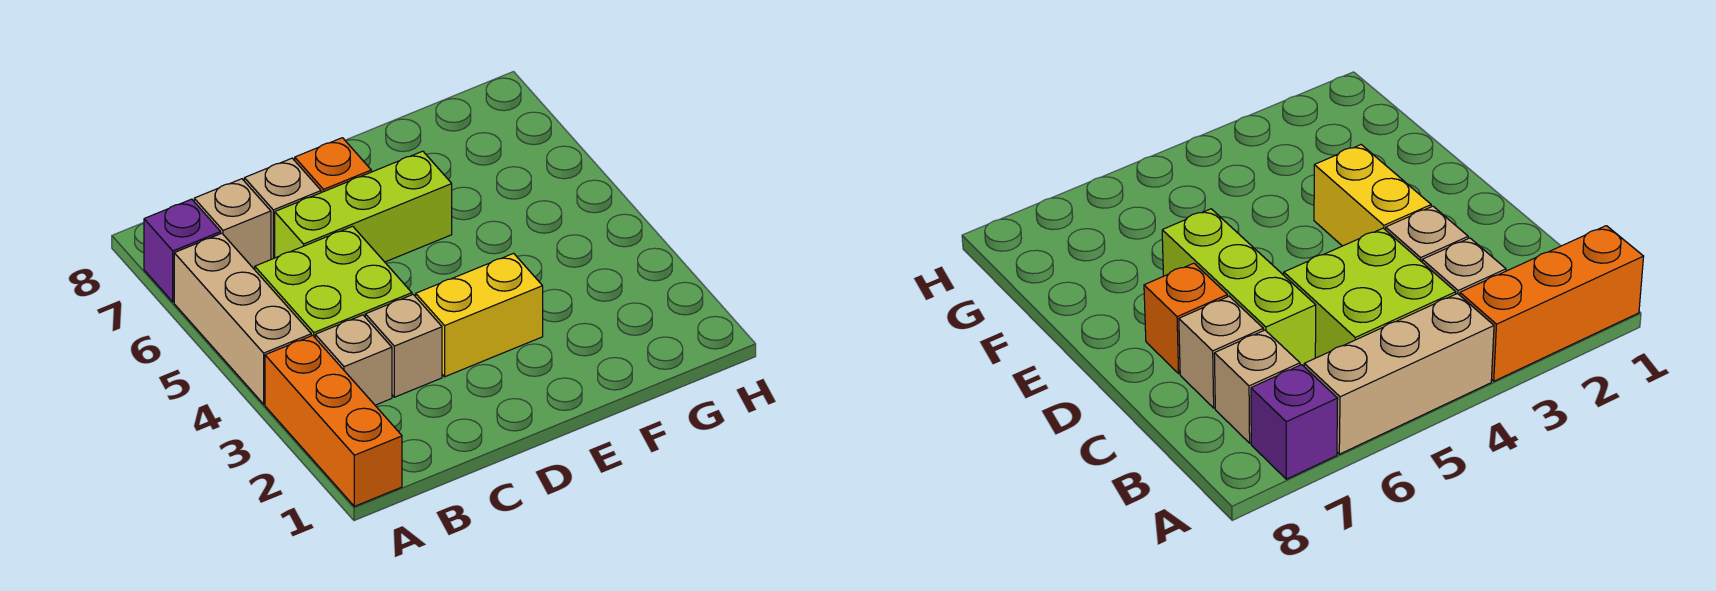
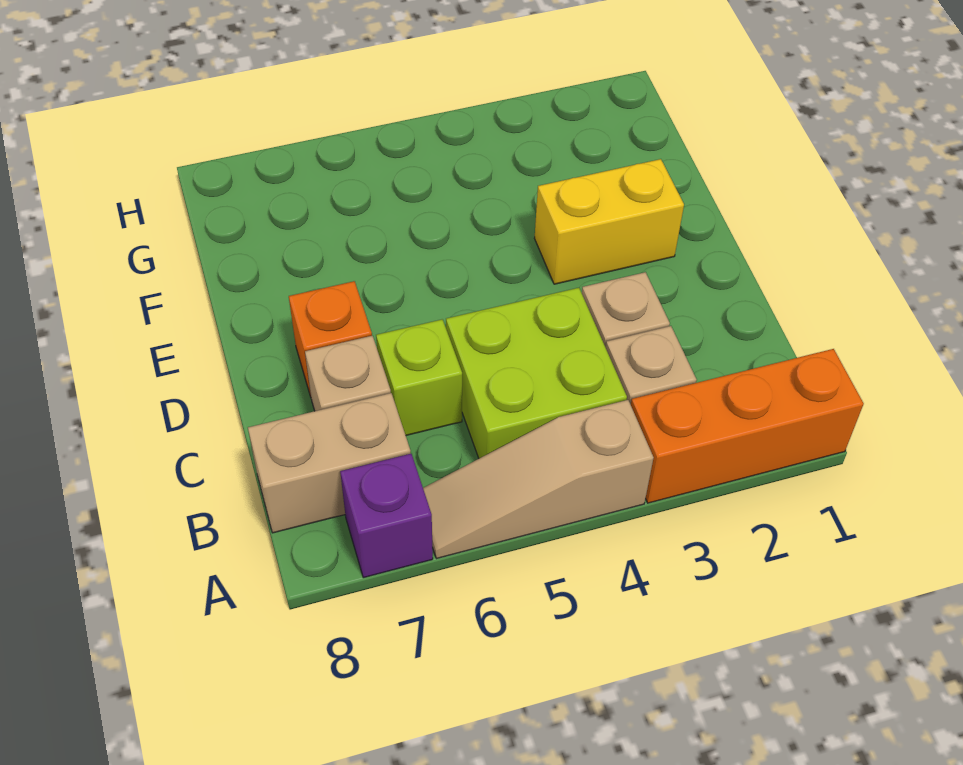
tan 1x3 brick [174,233,311,404] -> tan 1x3 slope [423,400,654,559]
tan 1x1 brick [194,179,271,269] -> tan 1x2 brick [248,393,411,533]
lime 1x3 brick [275,151,452,262] -> lime 1x1 brick [376,319,462,435]
yellow 1x2 brick [416,253,543,377] -> yellow 1x2 brick turned to [534,159,684,284]

